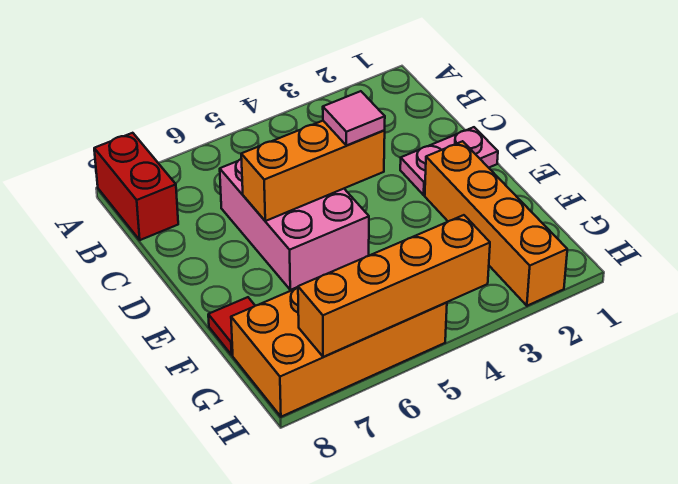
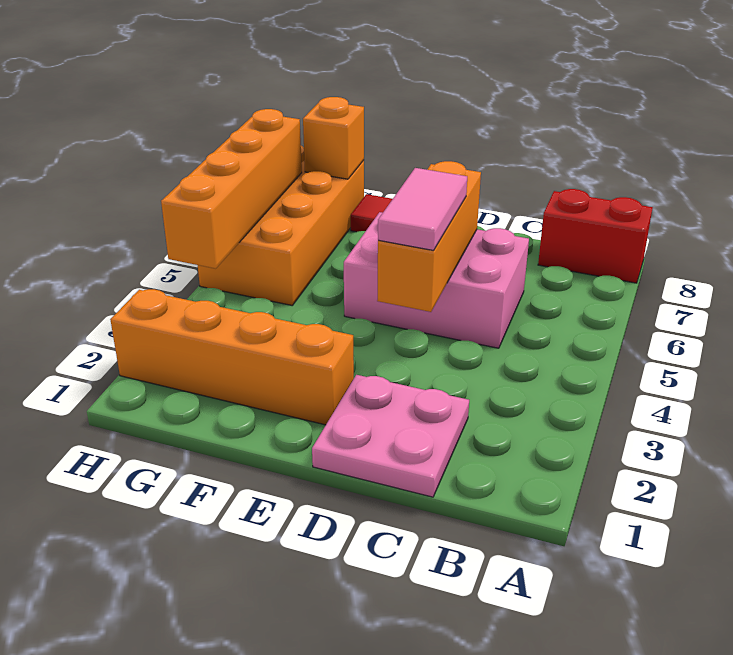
pink 1x2 plate [400,127,498,195] -> pink 2x2 plate [312,375,469,497]
pink 1x1 tile [323,91,385,145] -> pink 1x2 tile [378,168,467,251]
none -> orange 1x1 brick [303,97,364,179]

